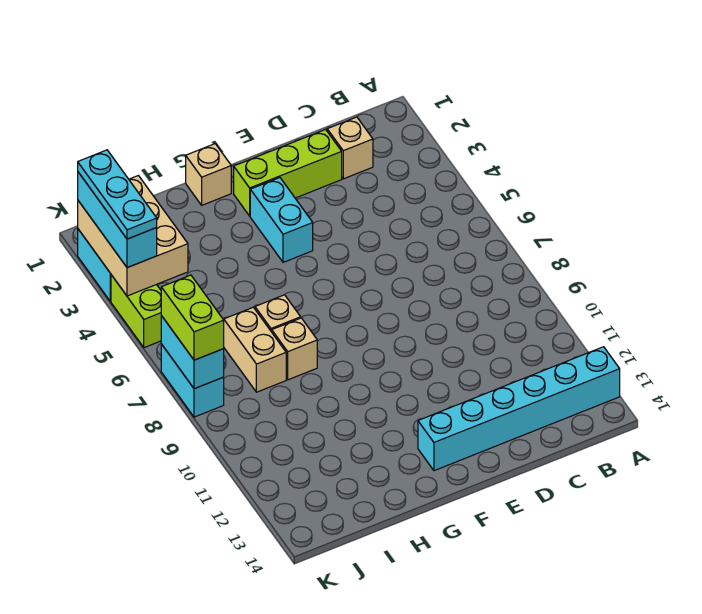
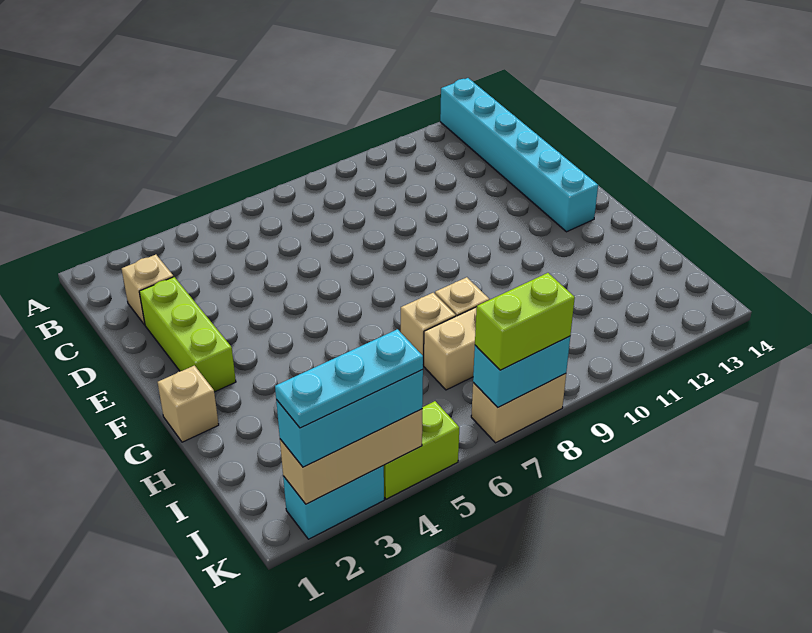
cyan 1x2 brick [250,178,313,262] -> none
tan 2x3 brick [78,176,188,296] -> tan 1x3 brick [280,409,422,504]
cyan 1x2 brick [161,344,224,417] -> tan 1x2 brick [471,374,566,443]

